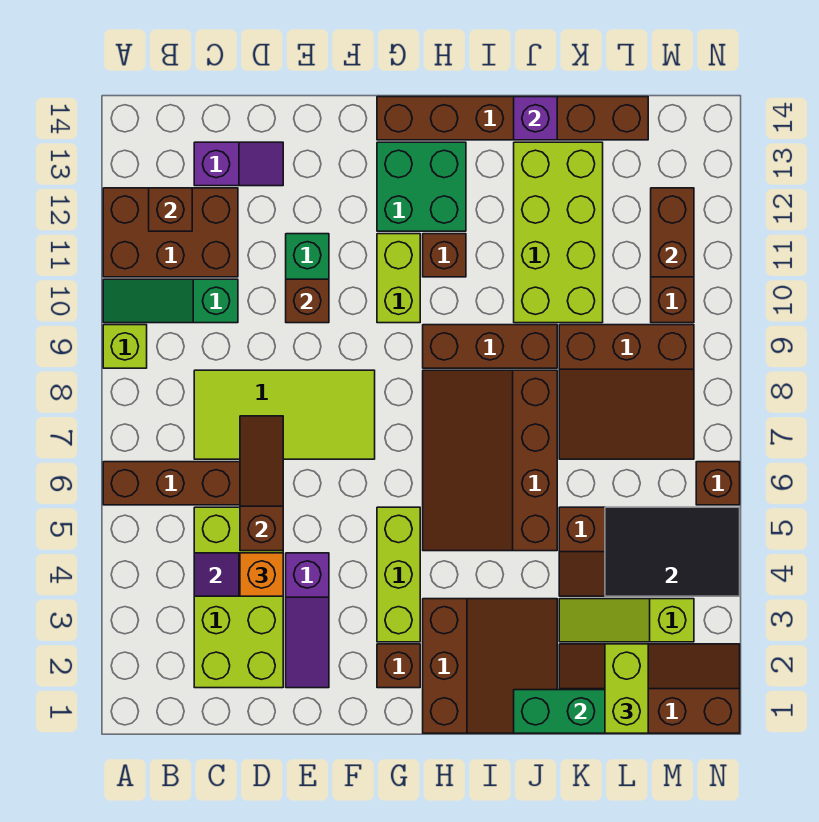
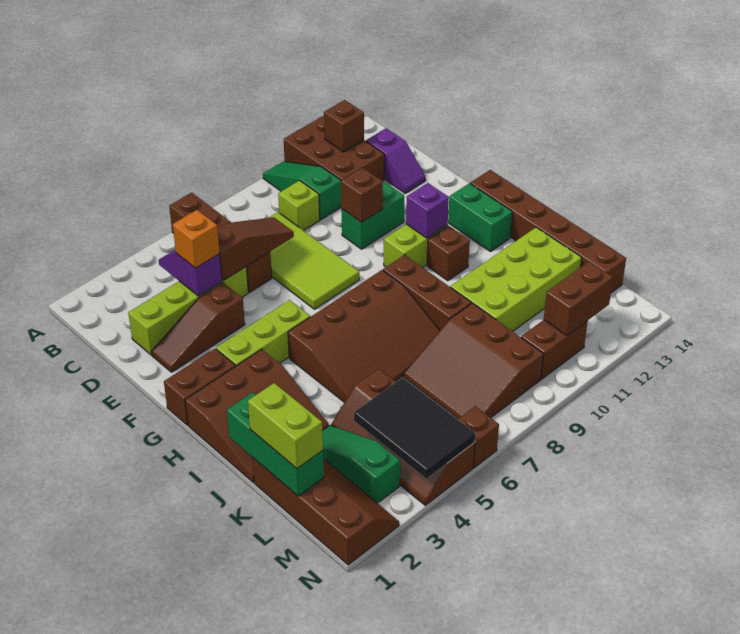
lime 1x1 brick [103,325,147,368] -> lime 1x1 brick moved to [278,180,320,231]
lime 2x4 brick [194,507,283,688] -> lime 1x4 brick [128,267,248,355]
purple 1x3 slope [286,553,329,688] -> brown 1x3 slope [152,283,245,372]
brown 1x1 brick [377,644,420,688] -> brown 1x2 brick [164,348,235,425]
green 2x2 brick [377,142,466,231] -> green 1x2 brick [448,183,512,252]
brown 3x4 slope [423,370,557,551] -> brown 3x4 slope turned to [288,270,440,402]
purple 1x1 brick [514,97,557,140] -> purple 1x1 brick moved to [406,183,449,238]
lime 1x3 slope [559,599,694,642] -> green 1x3 slope [322,425,400,503]
lime 1x2 brick [605,644,648,733] -> lime 1x2 brick turned to [248,383,323,468]

